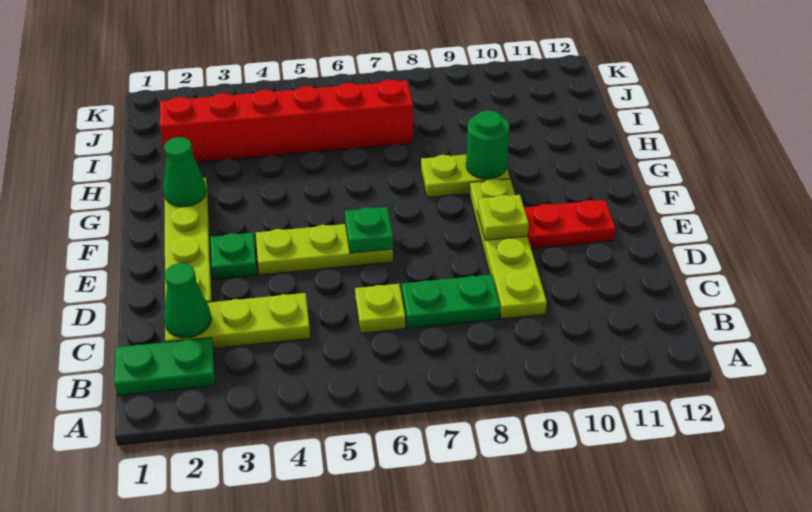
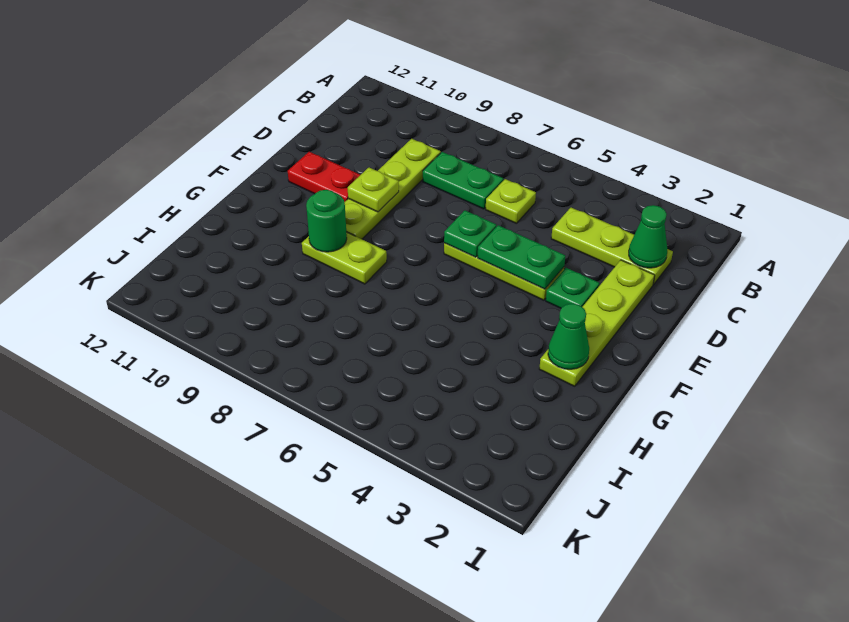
green 1x2 plate [114,338,215,396] -> green 1x2 plate moved to [478,225,565,289]
red 1x6 brick [160,79,413,162] -> none

